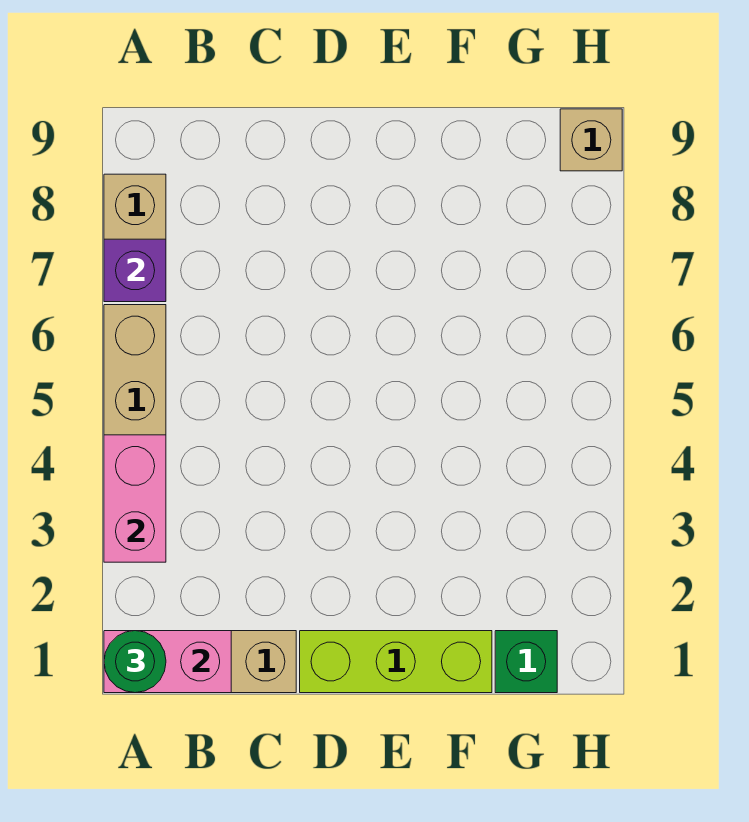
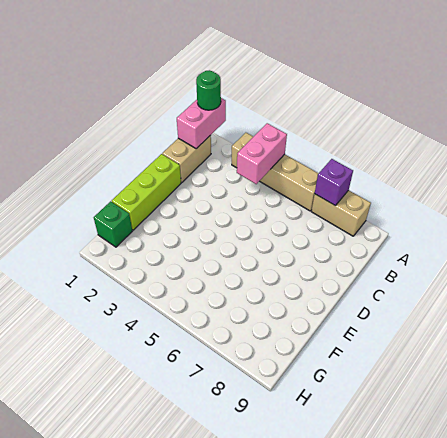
pink 1x2 brick [104,435,166,562] -> pink 1x2 brick turned to [237,123,287,184]
tan 1x1 brick [560,109,622,171] -> none

